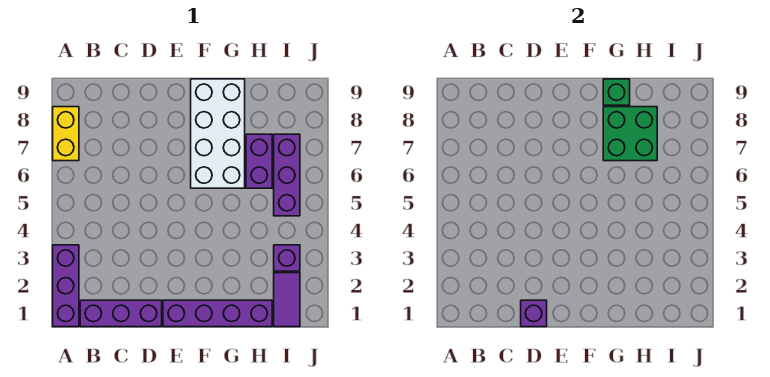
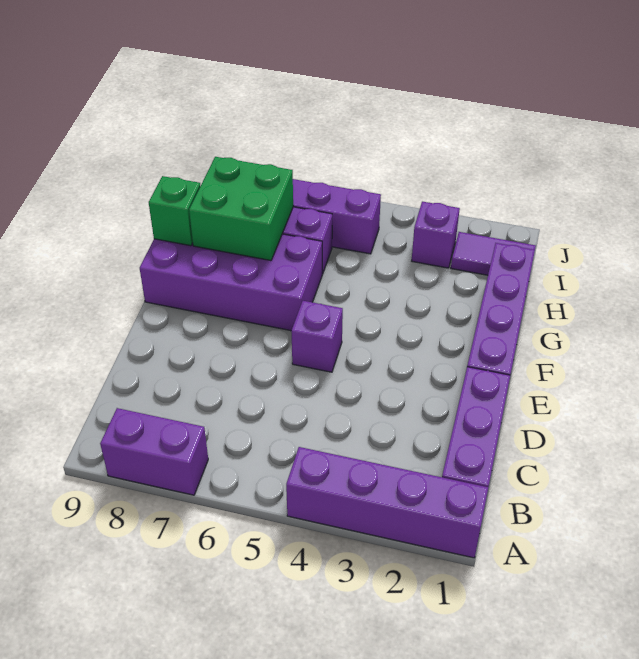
purple 1x3 brick [53,245,79,327] -> purple 1x4 brick [286,447,488,558]
yellow 1x2 brick [53,107,79,161] -> purple 1x2 brick [100,408,208,495]
purple 1x1 brick [521,300,547,327] -> purple 1x1 brick moved to [291,301,343,372]
white 2x4 brick [191,79,245,188] -> purple 2x4 brick [140,234,322,331]

